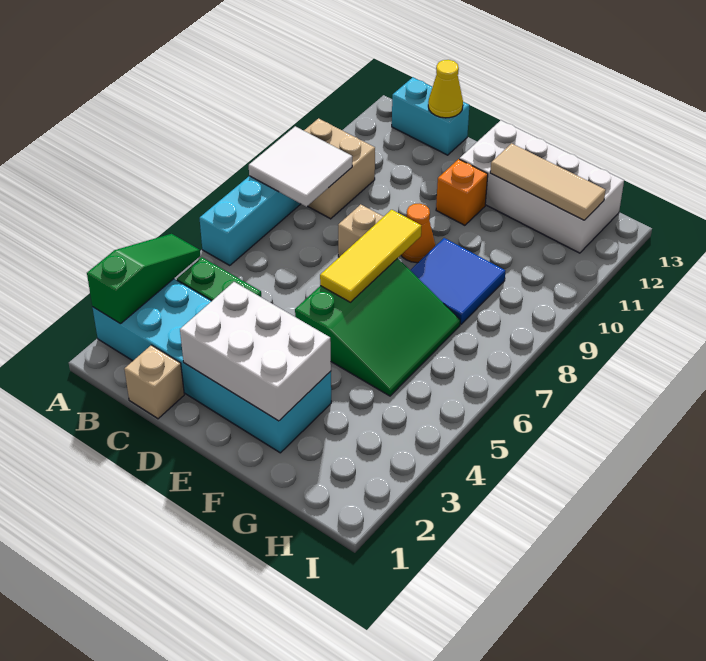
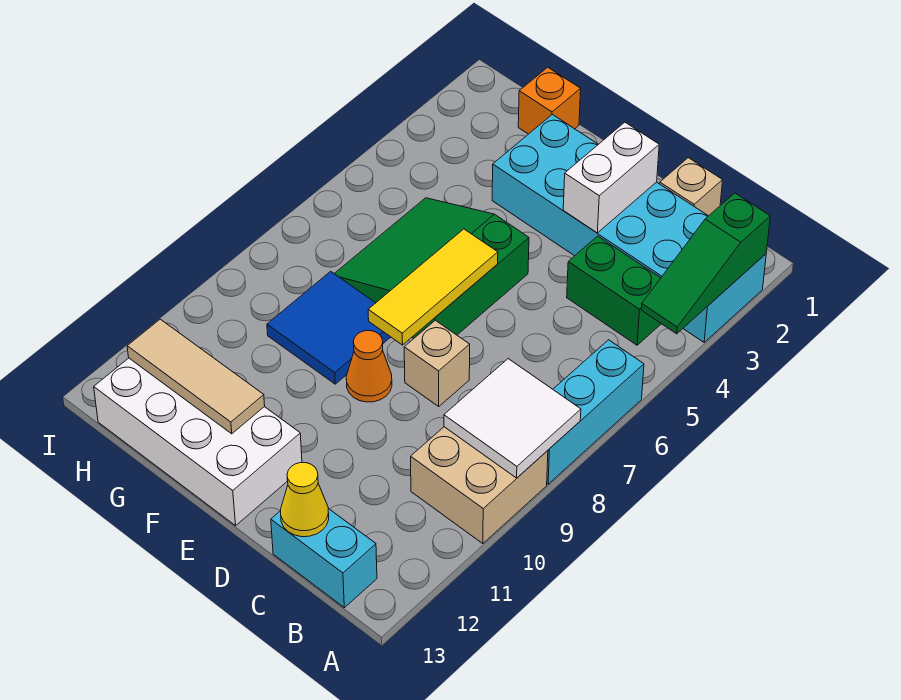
white 2x3 brick [180,282,331,421] -> white 1x2 brick [563,122,659,233]
orange 1x1 brick [436,159,488,225] -> orange 1x1 brick moved to [518,67,581,134]

